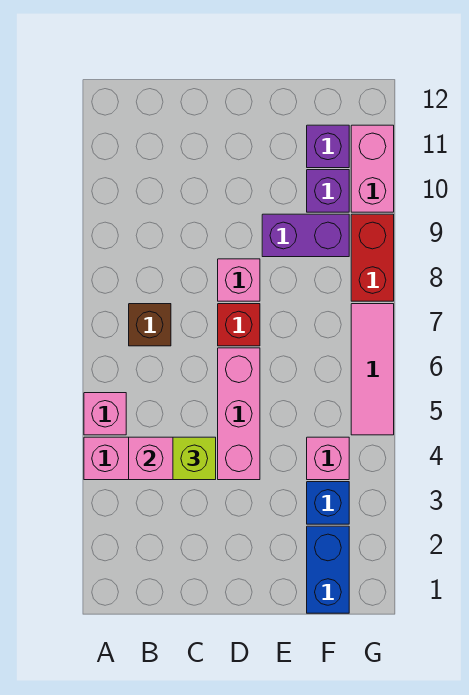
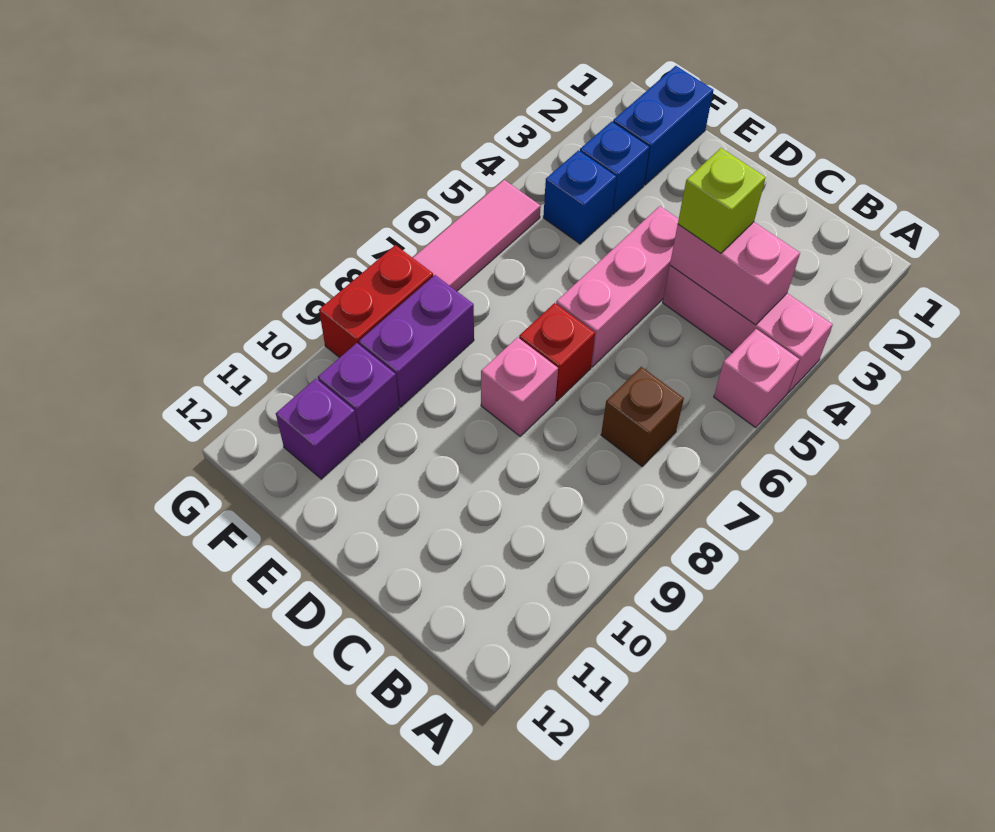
purple 1x2 brick [262,214,349,257] -> purple 1x2 brick turned to [359,275,474,407]
pink 1x1 brick [307,437,349,480] -> blue 1x1 brick [543,150,616,244]
pink 1x2 brick [351,125,394,212] -> none

